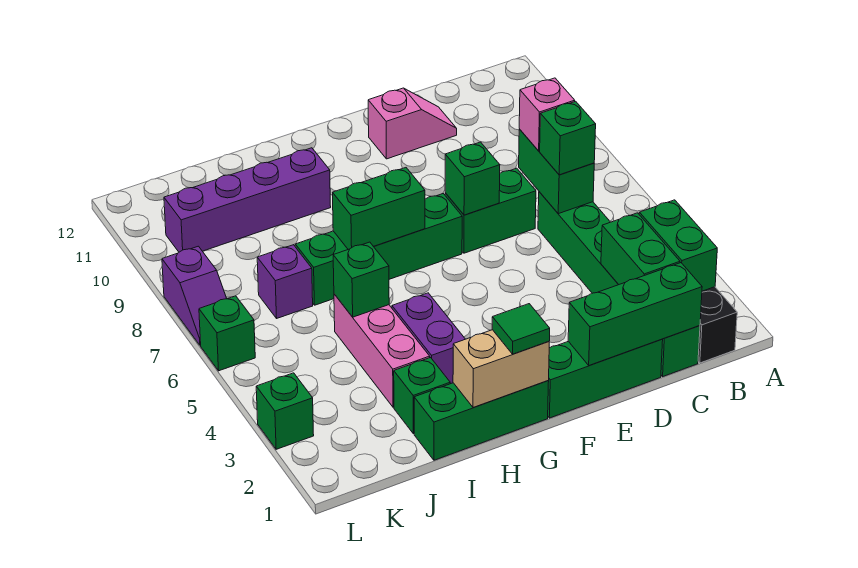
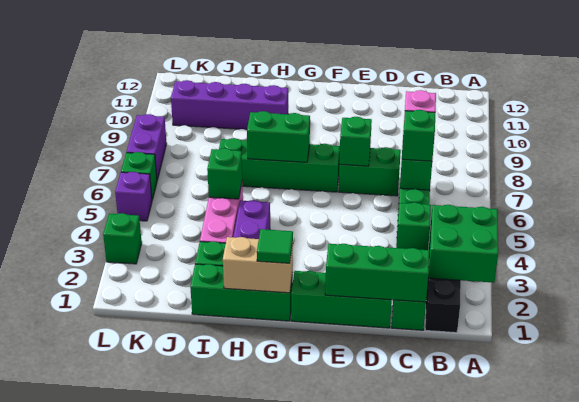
green 1x2 brick [639,200,717,291] -> green 2x2 brick [428,205,498,283]
green 1x2 brick [601,213,680,285] -> green 1x1 brick [396,203,431,250]
pink 1x2 slope [368,88,457,159] -> none
purple 1x1 brick [257,245,313,318] -> purple 1x1 brick moved to [115,172,152,221]
purple 1x2 slope [162,246,227,345] -> purple 1x2 brick [127,114,167,180]

